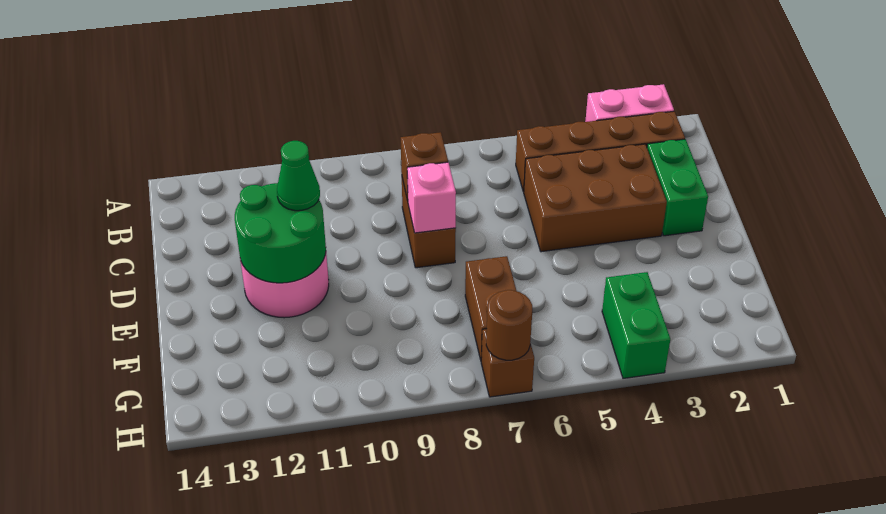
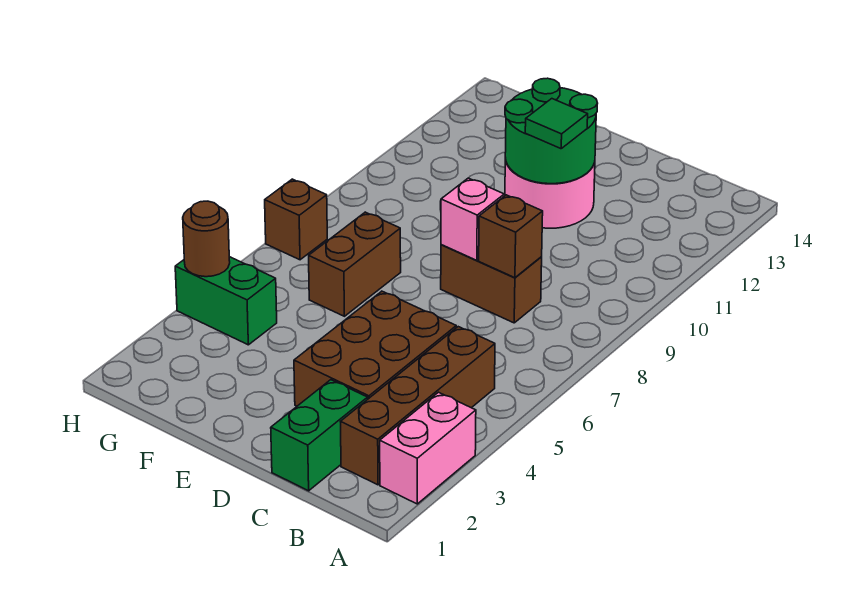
green 1x2 brick [647,139,708,236] -> green 1x2 brick turned to [271,380,368,491]
green 1x1 cone [277,141,320,211] -> green 1x1 tile [525,99,588,149]
brown 1x2 brick [465,256,516,360] -> brown 1x2 brick turned to [309,212,401,316]
brown 1x1 round brick [486,290,532,360] -> brown 1x1 round brick moved to [183,201,230,277]

